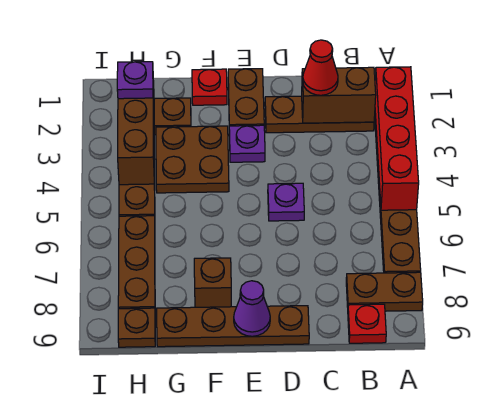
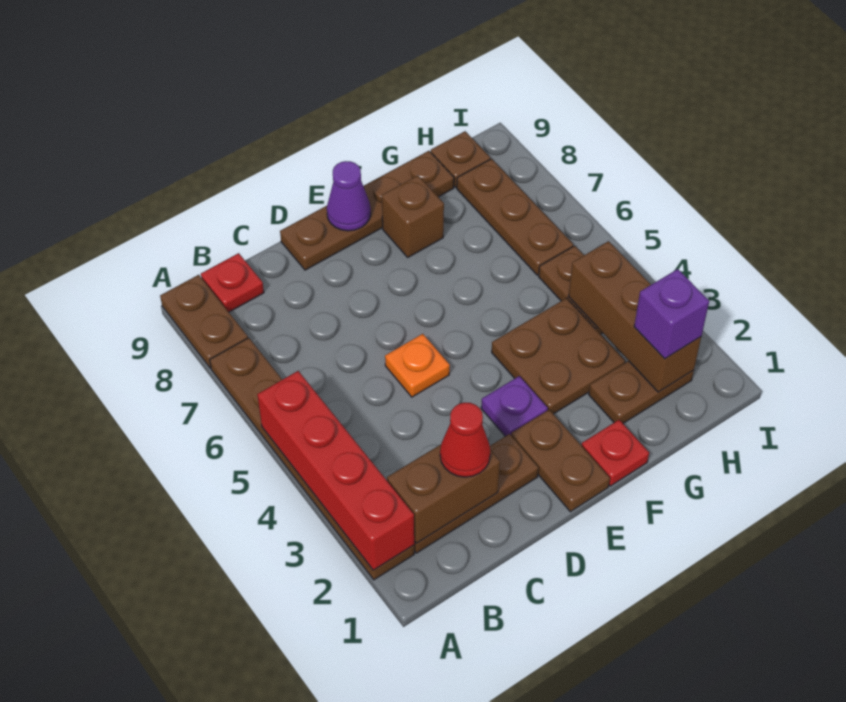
brown 1x2 plate [346,272,423,311] -> brown 1x2 plate turned to [160,275,248,368]
purple 1x1 plate [268,183,304,221] -> orange 1x1 plate [385,334,450,397]
purple 1x1 plate [117,62,153,99] -> purple 1x1 brick [634,269,709,359]

